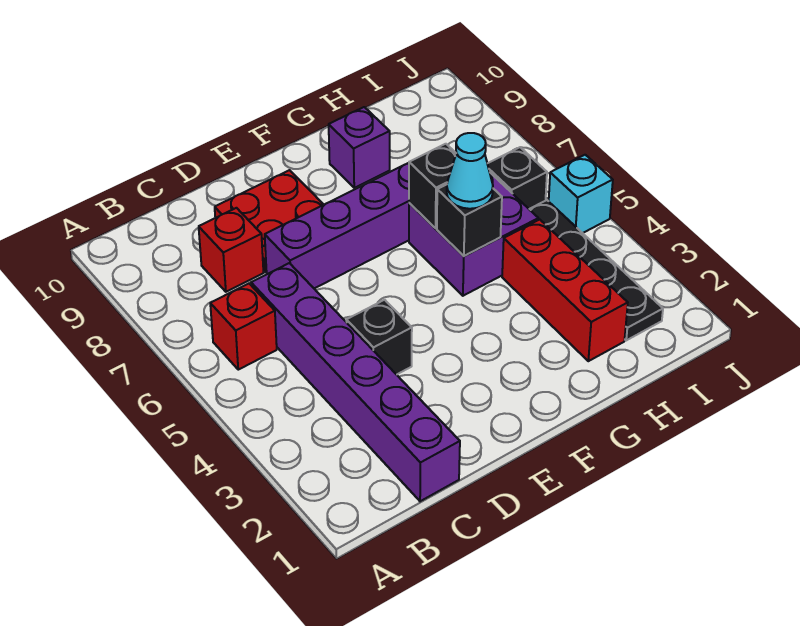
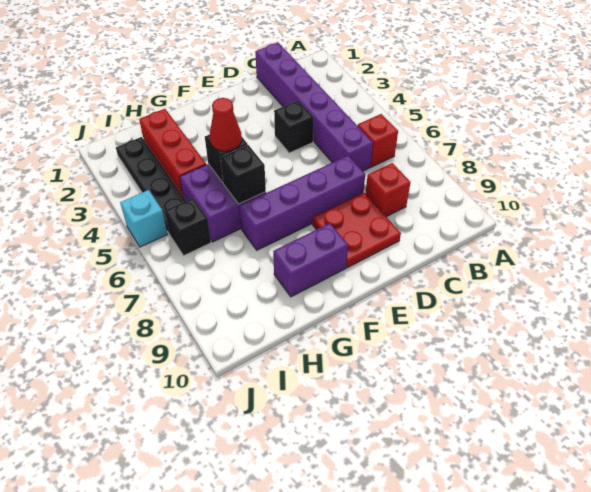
cyan 1x1 cone [447,133,493,209] -> red 1x1 cone [210,98,242,151]
purple 1x1 brick [329,107,390,188] -> purple 1x2 brick [273,223,348,297]

